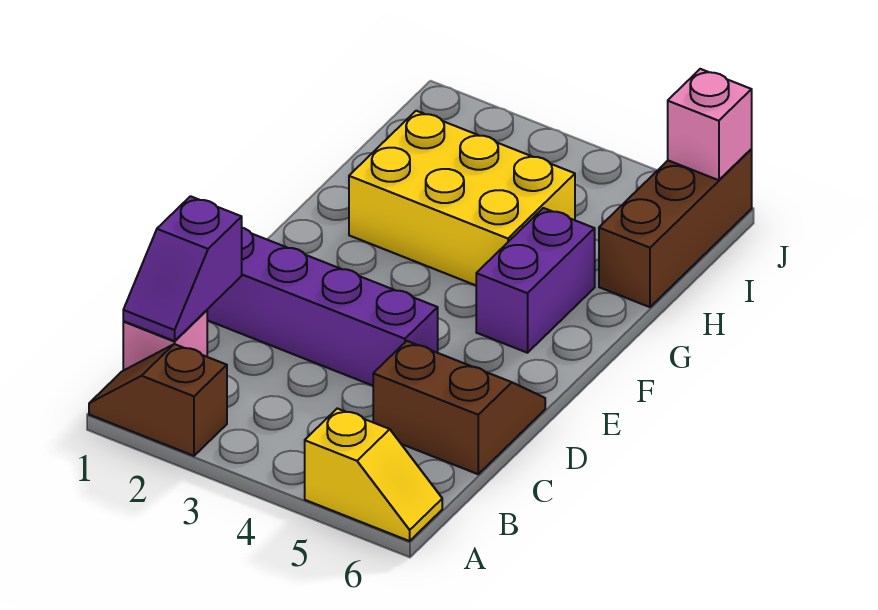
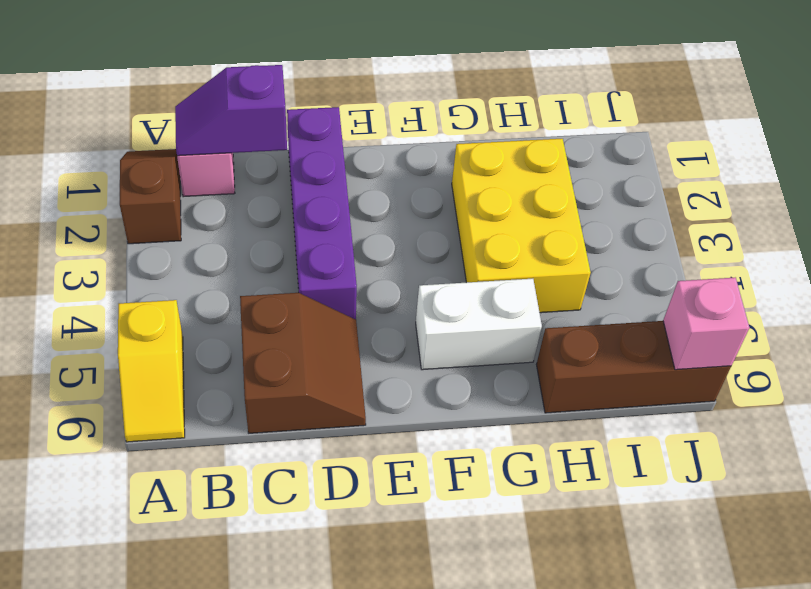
purple 1x2 brick [476,208,595,353] -> white 1x2 brick [416,279,542,370]

